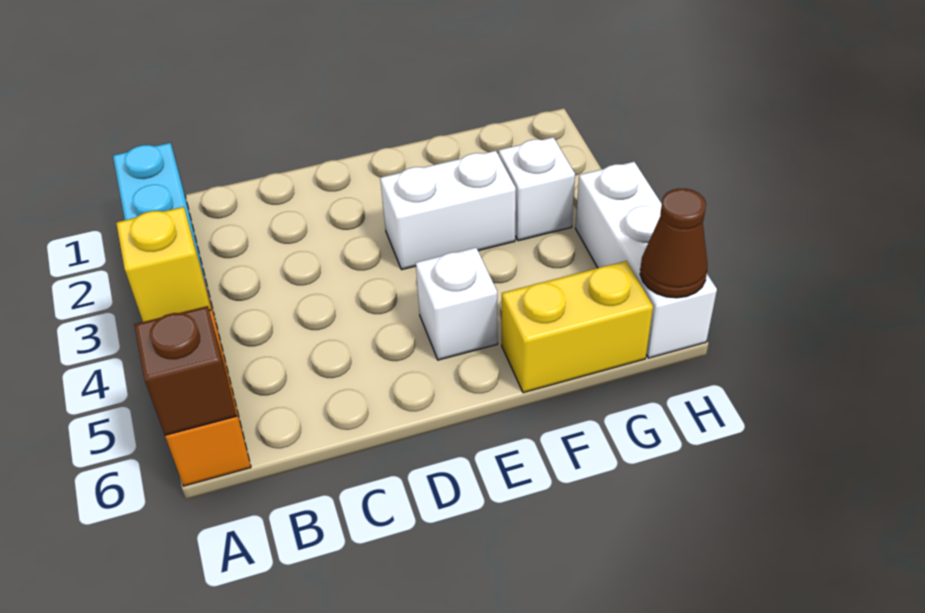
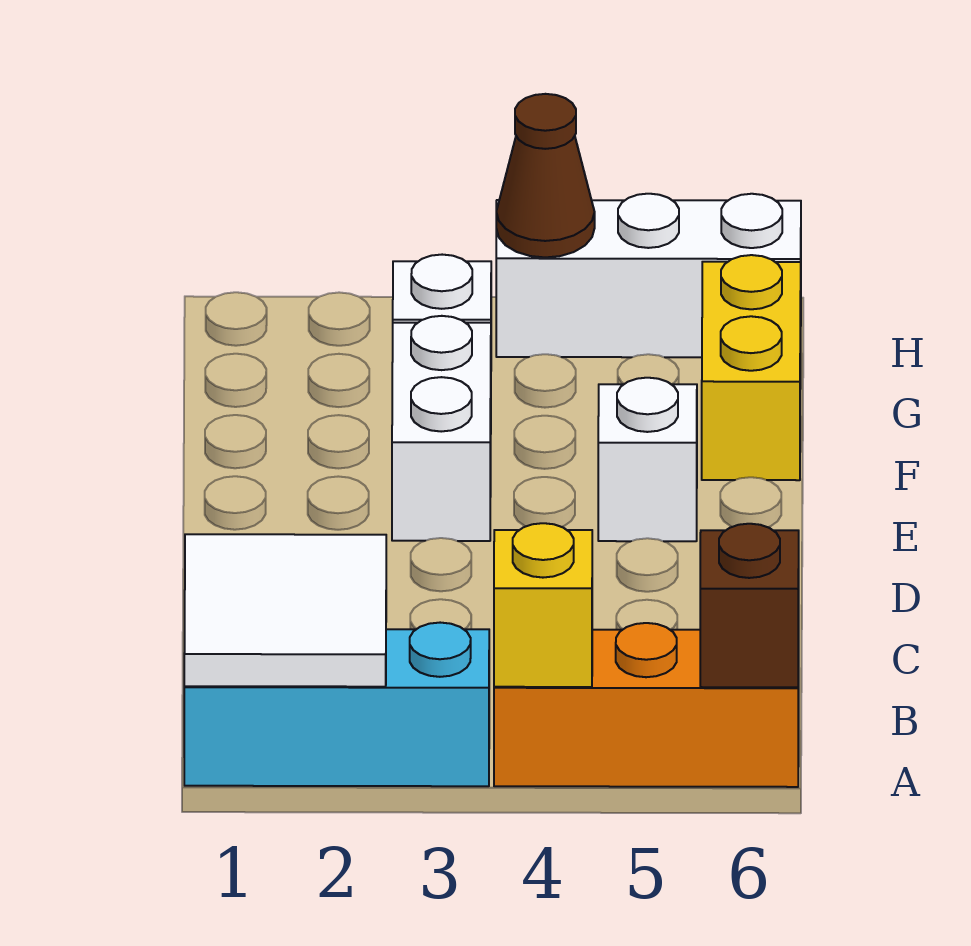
none -> white 2x2 tile [184,534,386,687]
brown 1x1 cone [640,189,707,298] -> brown 1x1 cone moved to [496,94,595,257]

